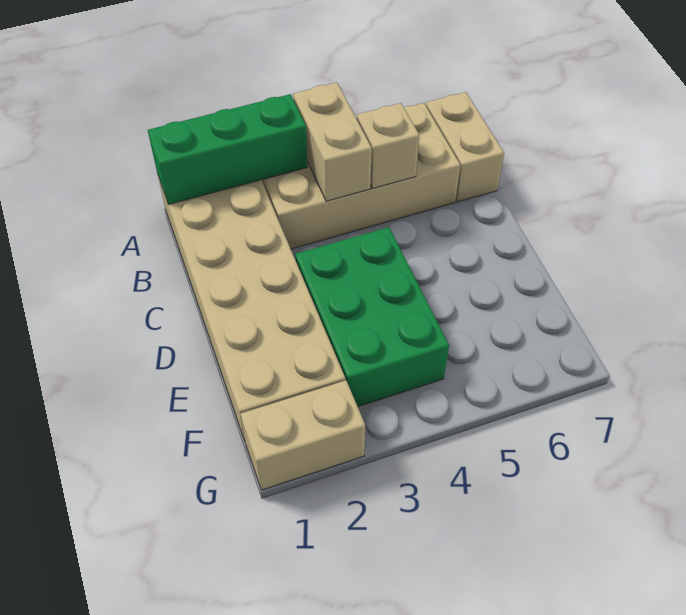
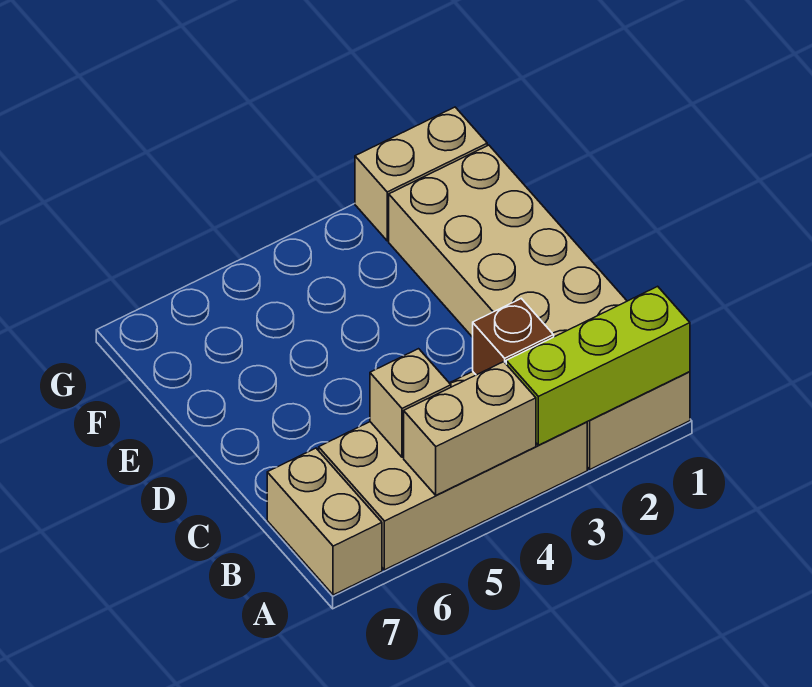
green 1x3 brick [148,94,308,205] -> lime 1x3 brick [506,286,690,445]
tan 1x2 brick [293,83,372,201] -> tan 1x2 brick turned to [404,362,536,495]
none -> brown 1x1 brick [473,299,554,375]
green 2x3 brick [295,227,449,406] -> none

